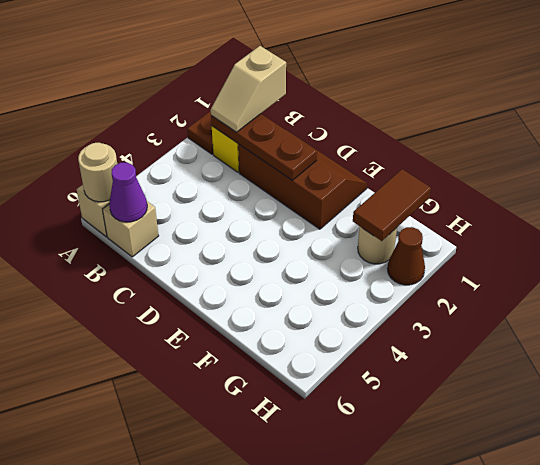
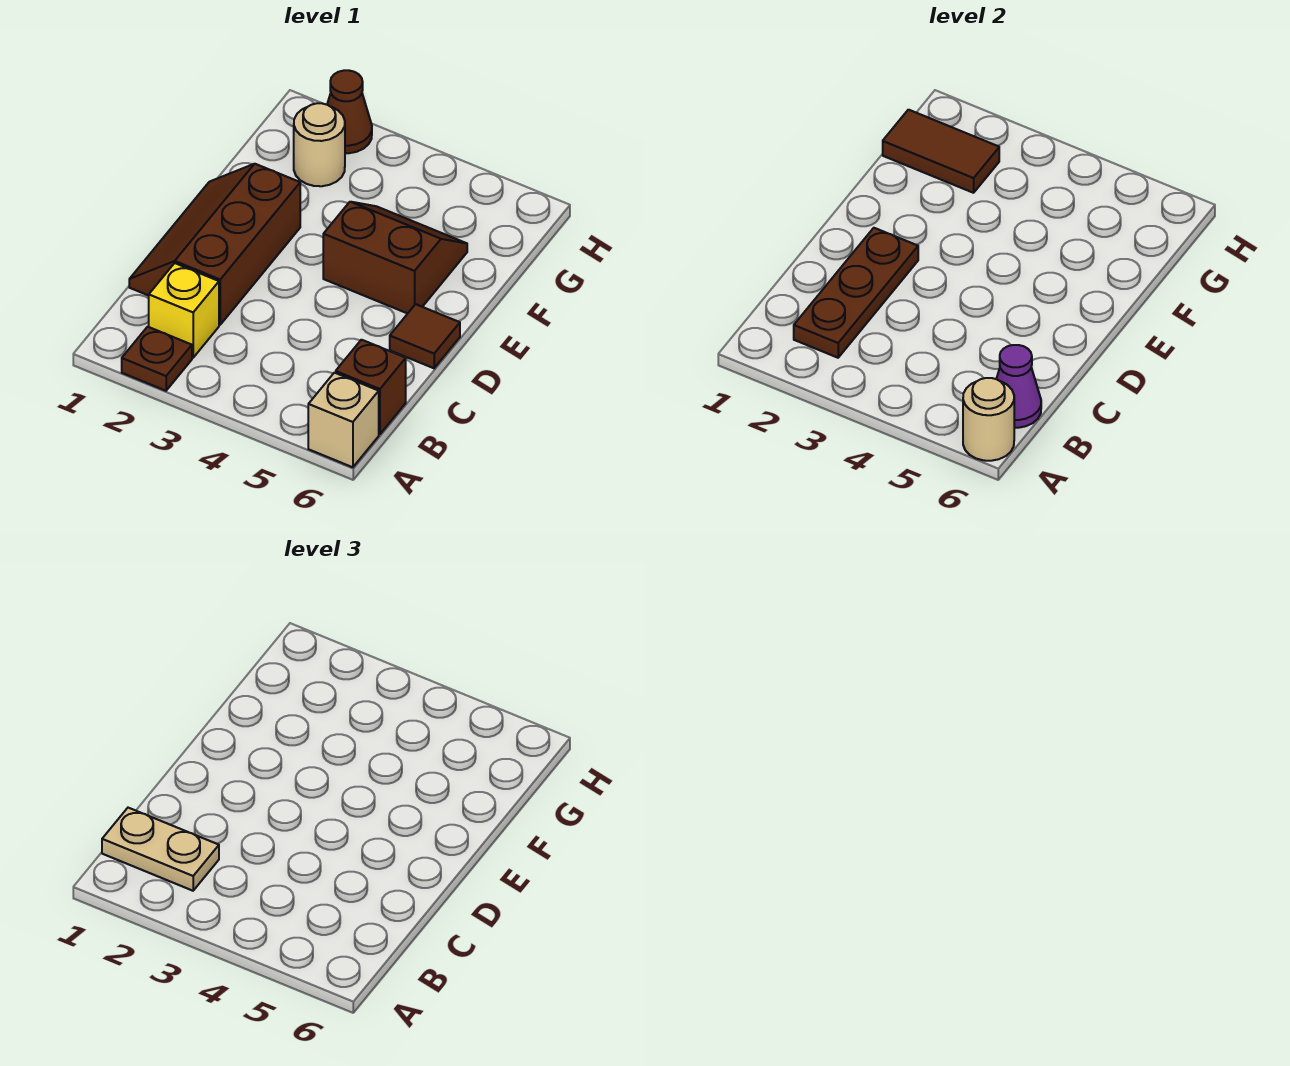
tan 1x2 slope [211,46,286,132] -> tan 1x2 plate [102,808,219,891]
tan 1x1 brick [103,202,159,257] -> brown 1x1 brick [336,340,406,434]
none -> brown 1x1 tile [390,304,460,368]
none -> brown 2x2 slope [323,202,467,314]

